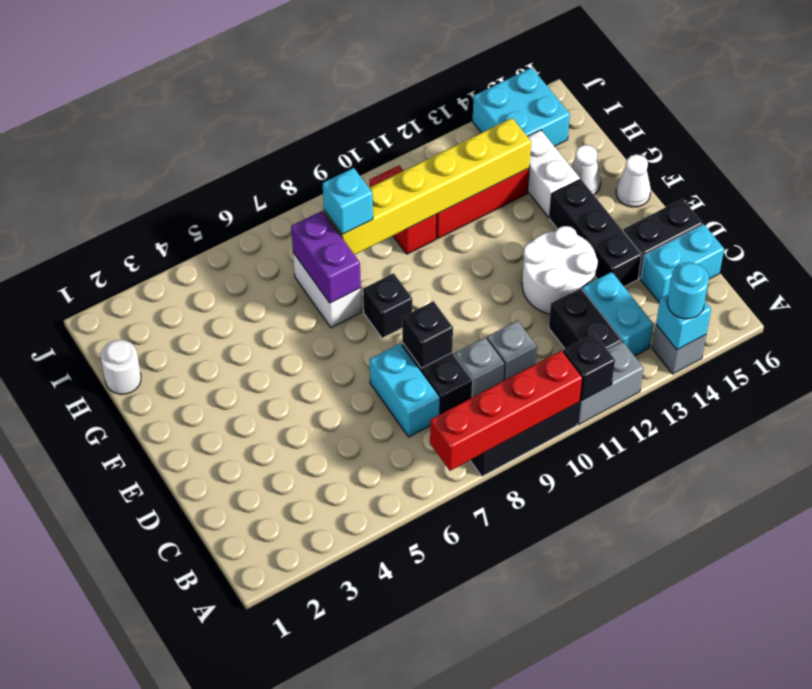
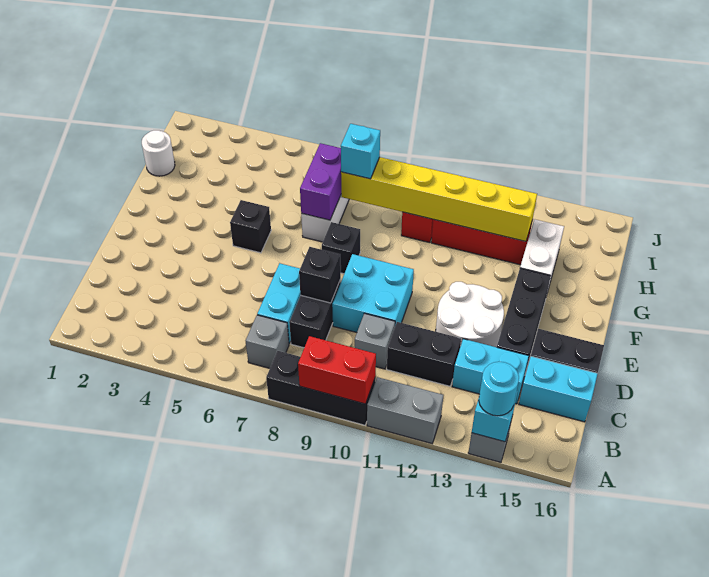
red 1x4 brick [430,351,582,471] -> red 1x2 brick [298,336,376,404]
black 1x1 brick [563,334,615,401] -> black 1x1 brick moved to [230,200,271,253]
black 1x2 brick [549,288,622,350] -> black 1x2 brick turned to [387,322,461,386]
cyan 1x2 brick [582,272,653,356] -> cyan 1x2 brick turned to [452,339,529,404]
grey 1x1 brick [455,337,505,397] -> grey 1x1 brick moved to [246,315,289,368]
white 1x1 cone [616,154,651,207] -> none
white 1x1 cone [571,145,601,195] -> none
cyan 2x2 brick [473,68,570,146] -> cyan 2x2 brick moved to [332,254,414,332]

